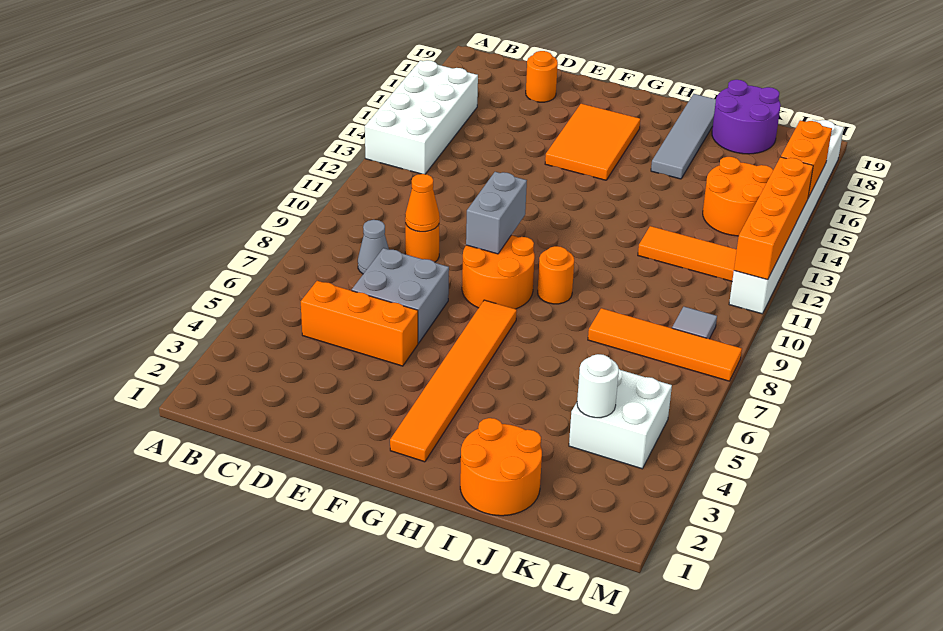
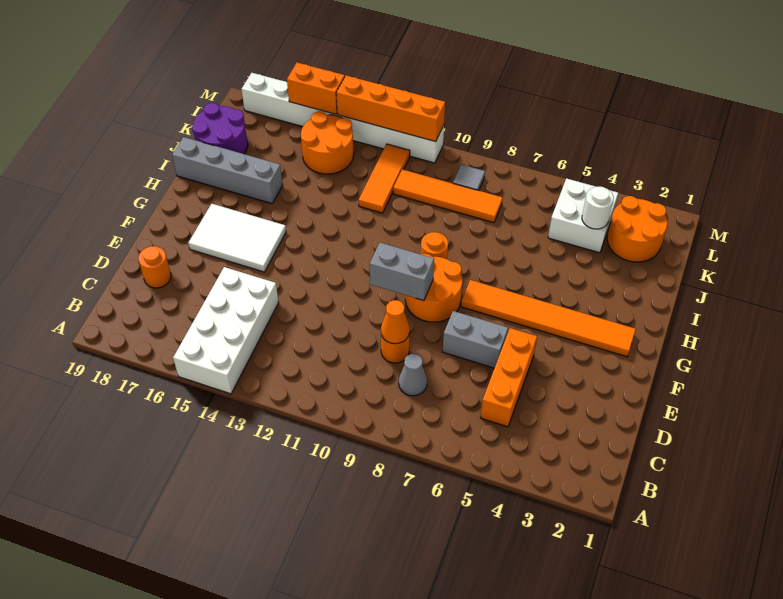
white 2x4 brick [365,60,478,174] -> white 2x4 brick turned to [173,267,279,394]
grey 2x2 brick [352,248,449,343] -> grey 1x2 brick [443,311,508,368]
orange 2x3 tile [545,104,640,180] -> white 2x3 tile [188,204,286,272]
orange 2x2 round brick [460,418,542,516] -> orange 2x2 round brick moved to [607,196,667,262]
grey 1x4 tile [651,94,716,179] -> grey 1x4 brick [172,137,283,204]
orange 1x4 tile [588,308,742,381] -> orange 1x4 tile turned to [393,169,503,223]

